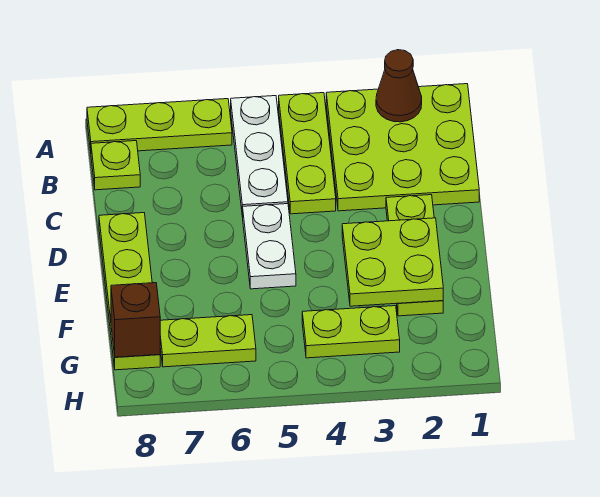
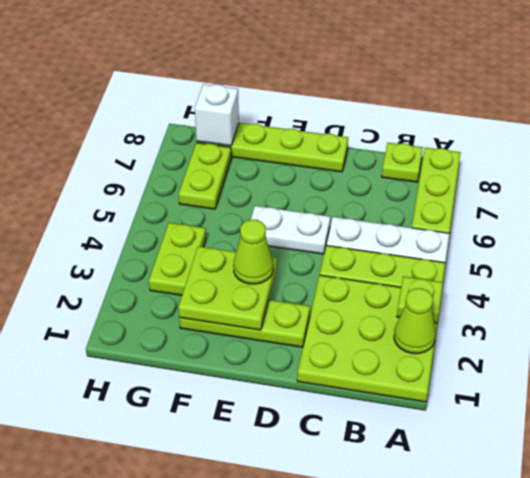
brown 1x1 cone [376,50,422,122] -> lime 1x1 cone [394,288,436,354]
none -> lime 1x1 plate [397,276,443,323]
none -> lime 1x1 cone [233,220,273,284]
brown 1x1 brick [111,283,160,357] -> white 1x1 brick [195,84,239,146]

